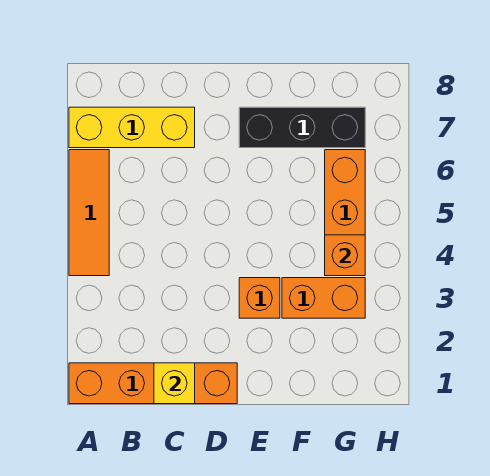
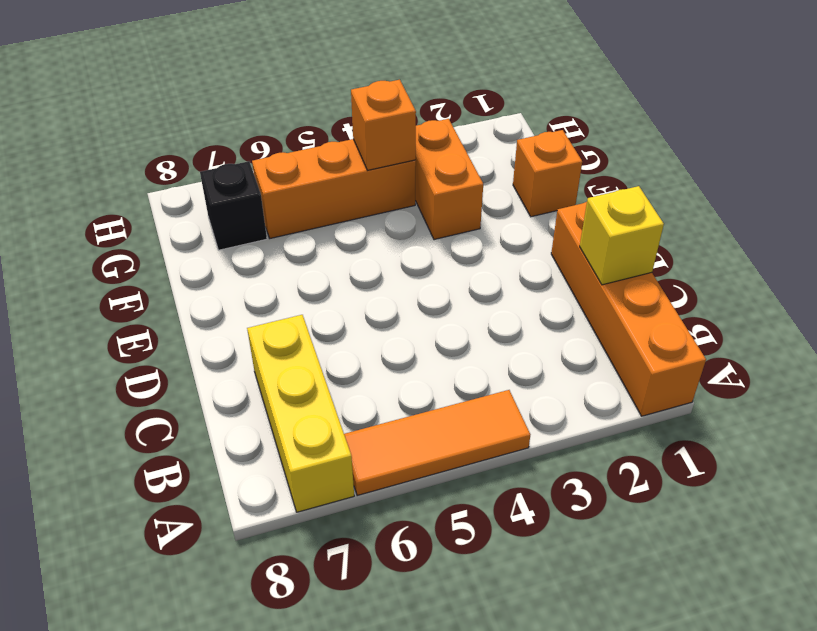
orange 1x1 brick [239,278,280,318] -> orange 1x1 brick moved to [513,130,582,217]
black 1x3 brick [239,107,365,148] -> black 1x1 brick [200,161,267,250]

